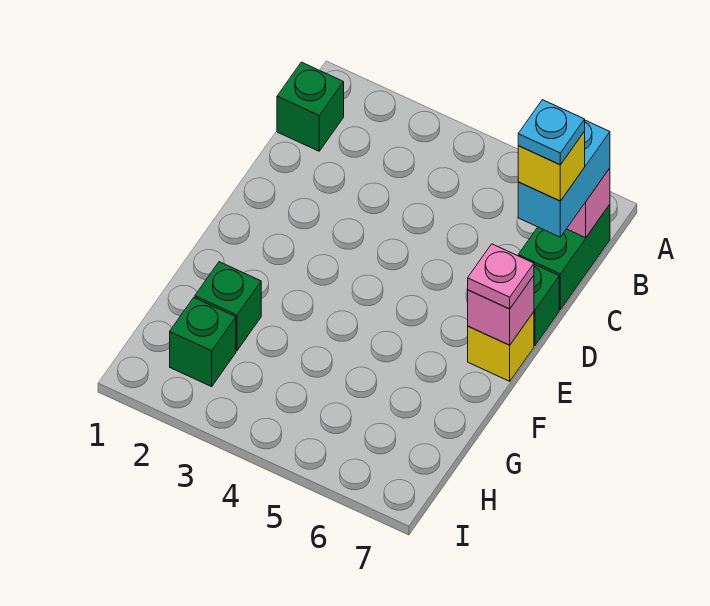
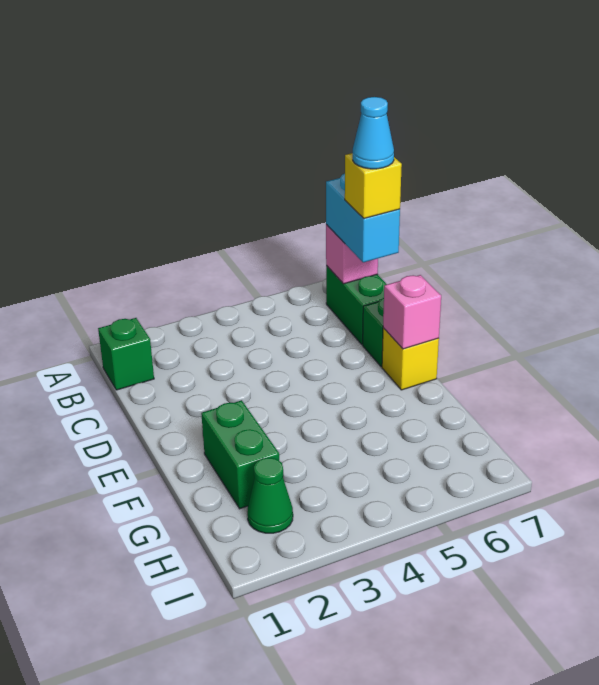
cyan 1x1 plate [518,100,585,165] -> cyan 1x1 cone [353,97,394,169]
pink 1x1 plate [468,244,534,309] -> none
green 1x1 brick [195,262,261,351] -> green 1x2 brick [201,400,279,509]
green 1x1 brick [170,298,236,387] -> green 1x1 cone [247,458,293,533]

